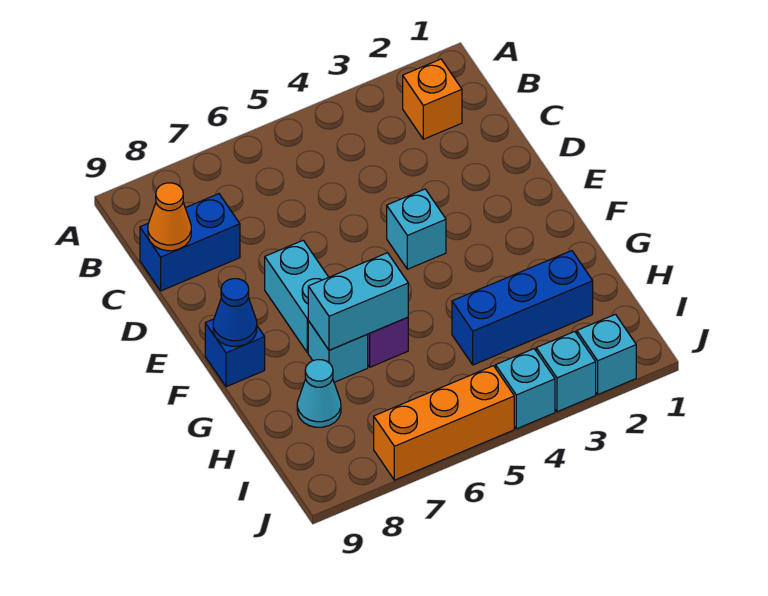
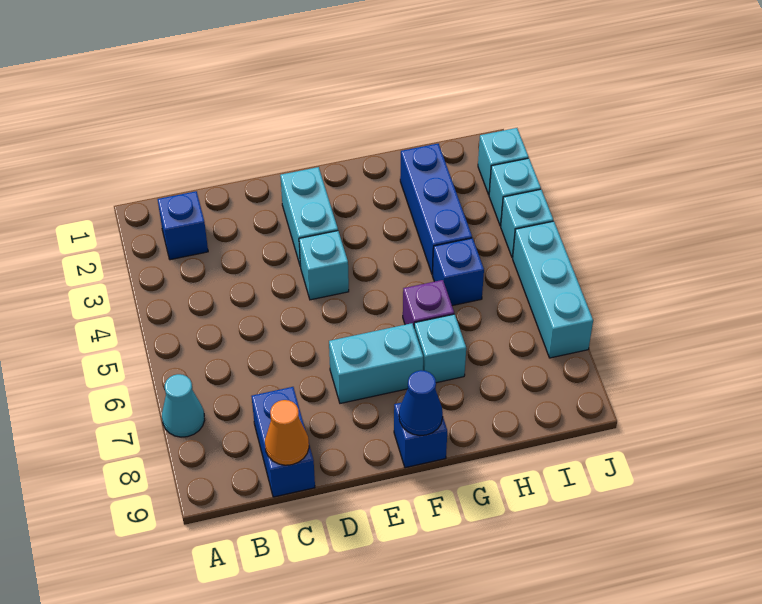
orange 1x1 brick [403,59,462,139] -> blue 1x1 brick [158,191,208,260]
cyan 1x2 brick [308,253,408,350] -> cyan 1x2 brick moved to [280,167,338,267]
none -> blue 1x1 brick [432,238,484,306]
cyan 1x1 cone [297,360,341,427] -> cyan 1x1 cone moved to [162,374,205,437]
orange 1x3 brick [374,366,514,480] -> cyan 1x3 brick [513,221,593,358]

